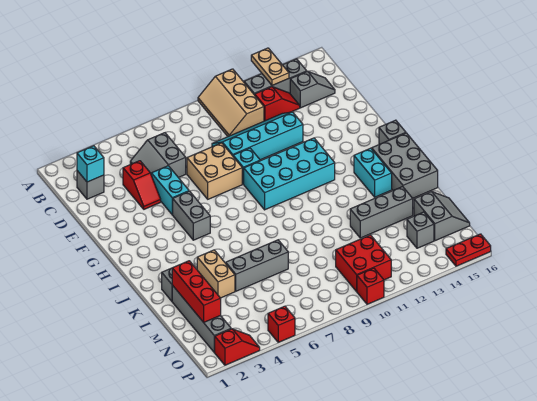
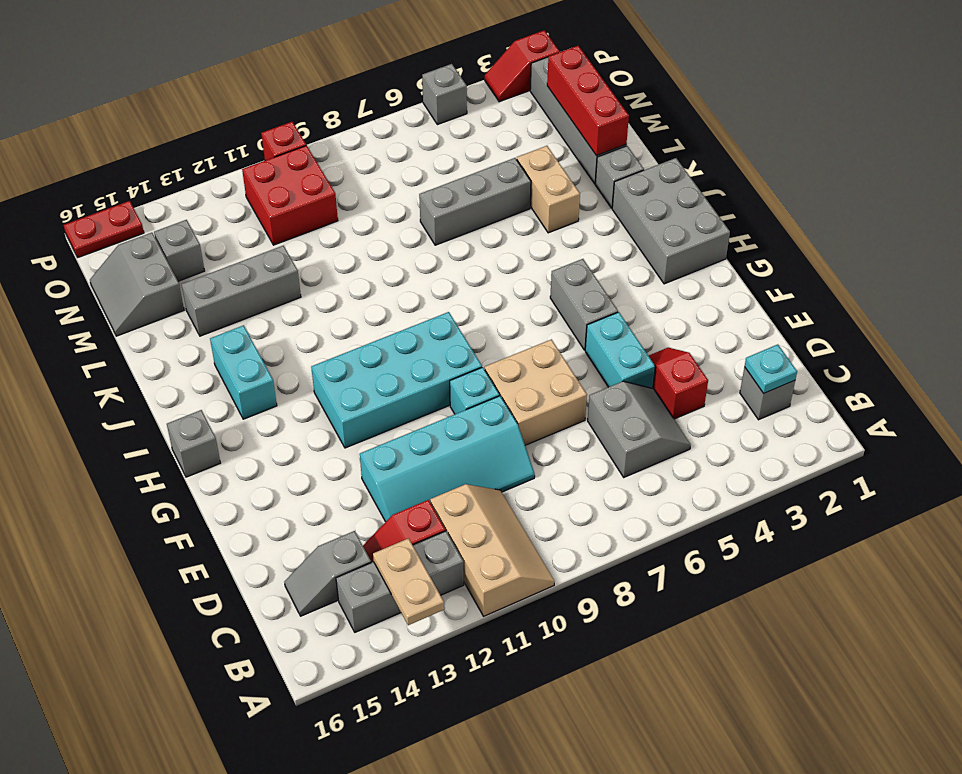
cyan 1x1 brick [77,146,104,182] -> cyan 1x1 plate [745,345,797,393]
grey 2x3 brick [372,133,438,198] -> grey 2x3 brick moved to [612,158,730,284]
red 1x1 brick [268,306,295,342] -> grey 1x1 brick [422,64,467,125]

